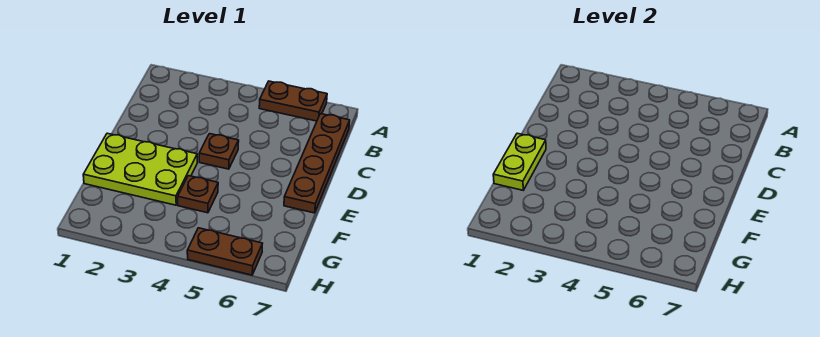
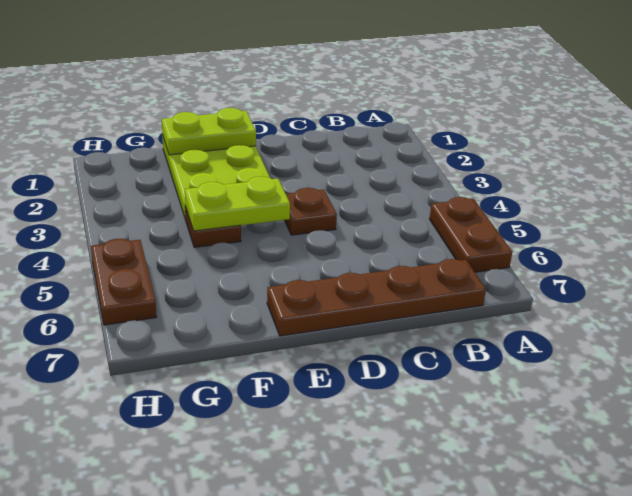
none -> lime 1x2 plate [185,176,290,231]

